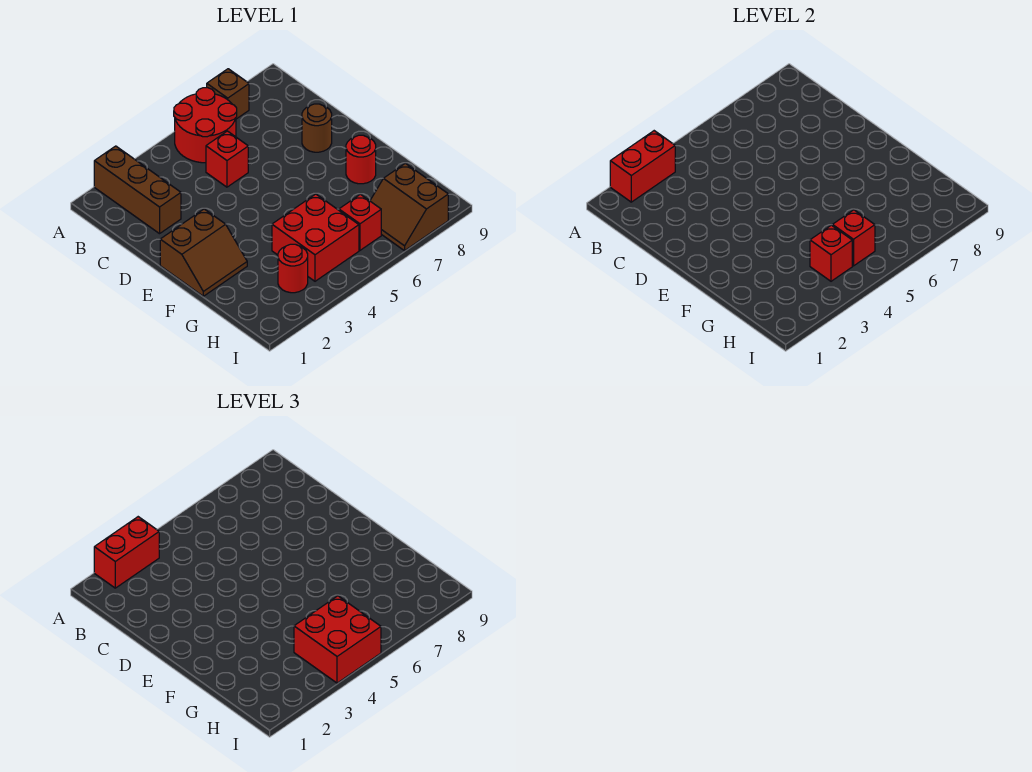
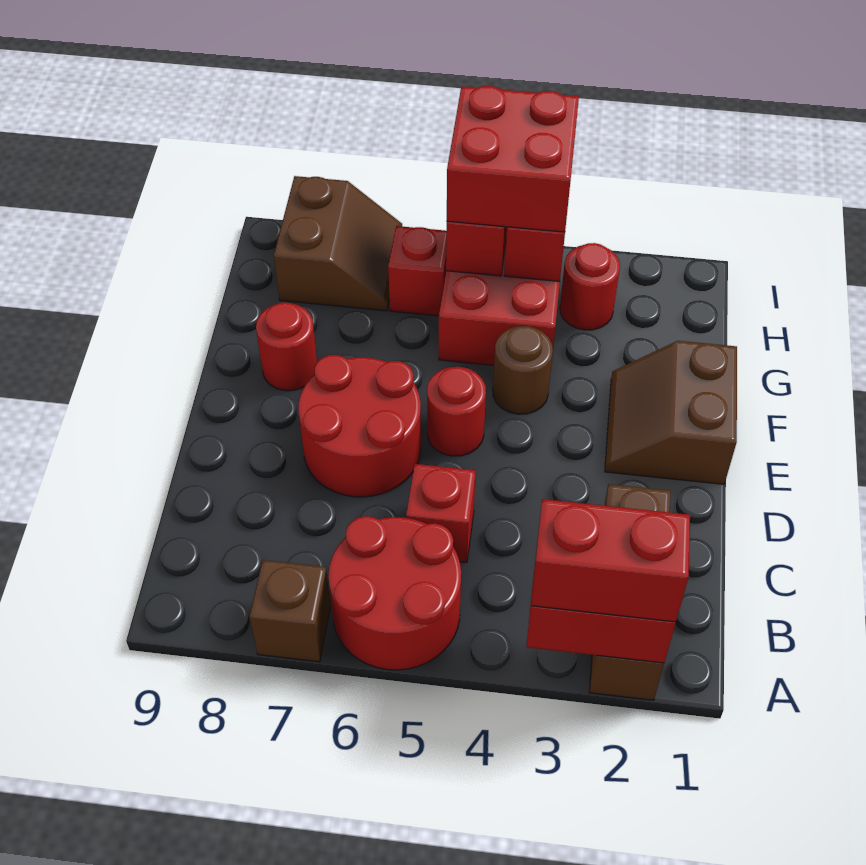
none -> red 2x2 round brick [298,355,421,497]
brown 1x1 round brick [302,104,332,152] -> brown 1x1 round brick moved to [493,326,553,414]
brown 2x2 slope [160,209,247,296] -> brown 2x2 slope turned to [605,341,737,484]
none -> red 1x1 round brick [427,367,486,456]

